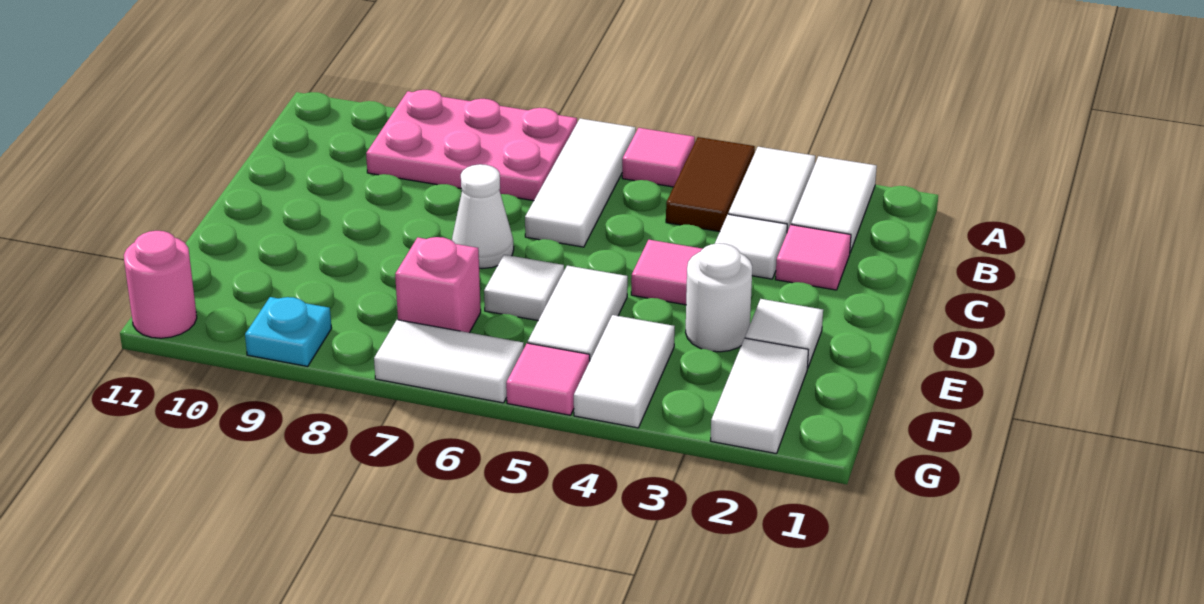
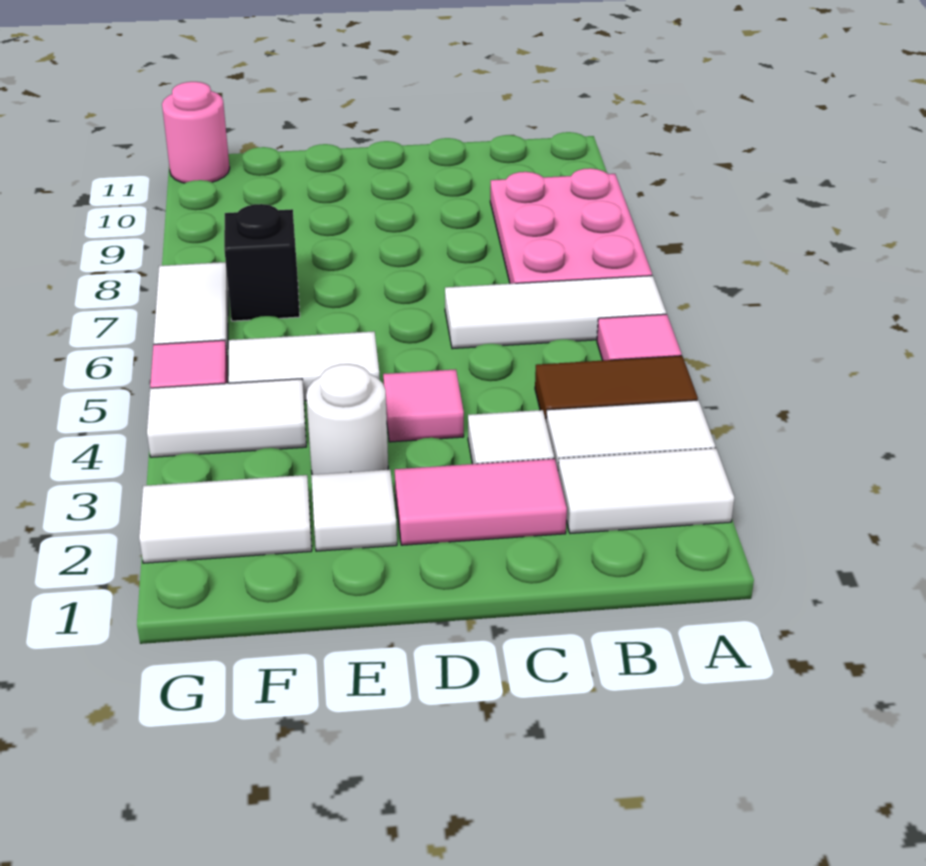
pink 1x1 tile [775,225,851,290] -> pink 1x2 tile [395,459,567,545]
white 1x1 cone [452,164,514,269] -> none
white 1x1 tile [484,255,564,320] -> none
pink 1x1 brick [395,237,481,333] -> black 1x1 brick [224,204,300,321]
cyan 1x1 plate [245,297,332,366] -> none

